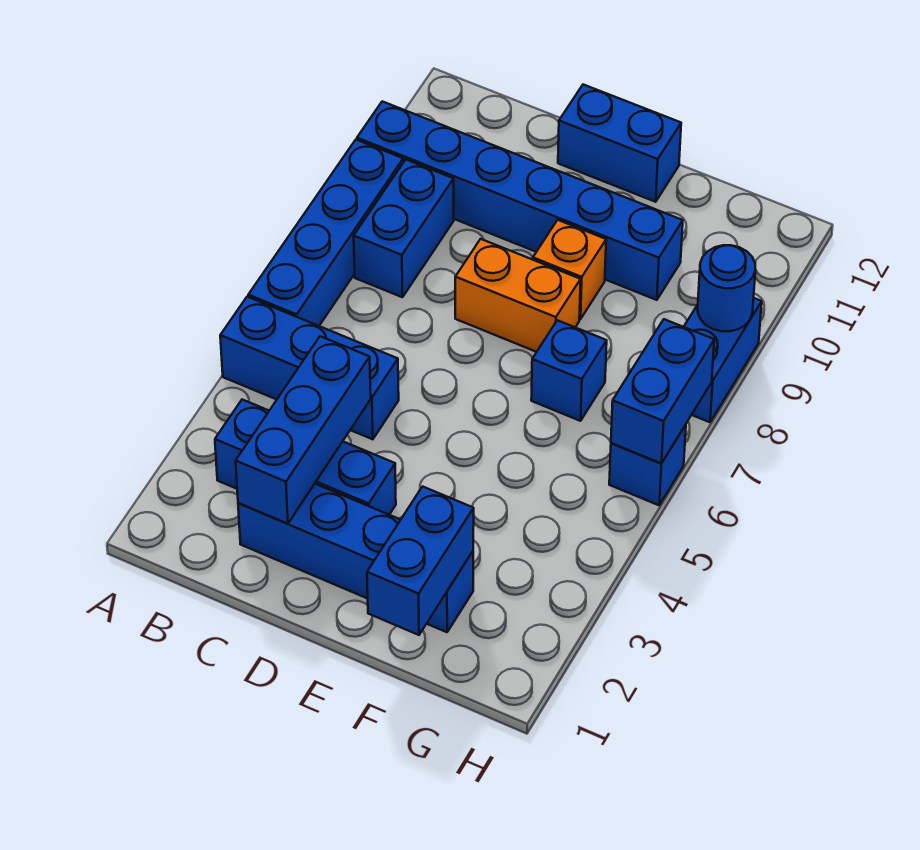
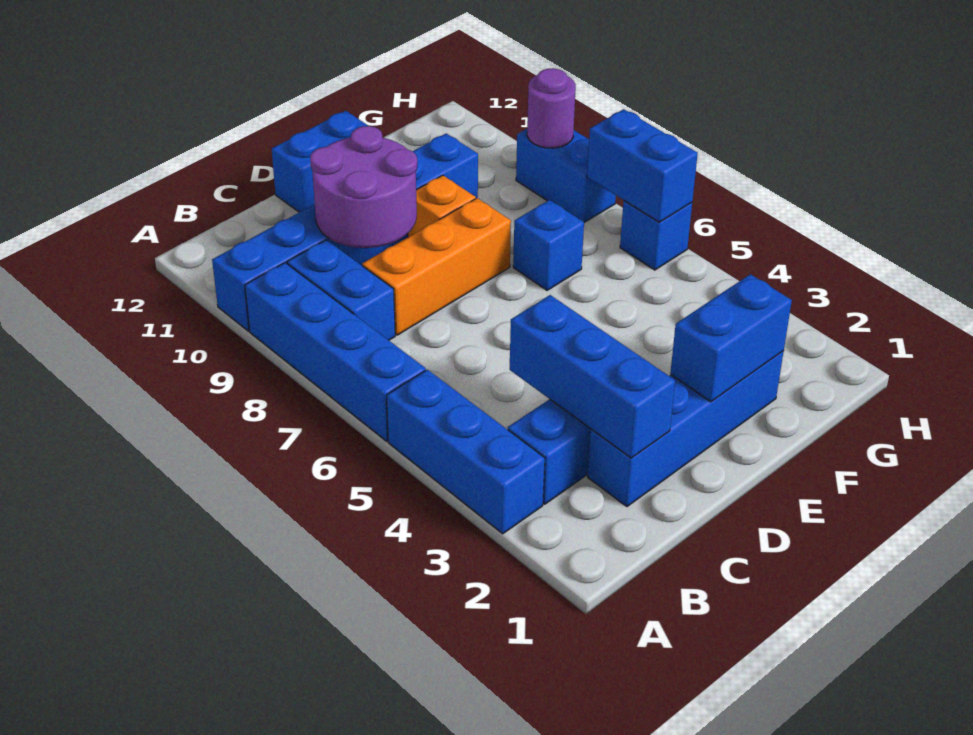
blue 1x3 brick [220,297,399,439] -> blue 1x3 brick turned to [387,370,545,534]
none -> purple 2x2 round brick [310,126,417,248]
orange 1x2 brick [455,239,581,352] -> orange 1x3 brick [362,198,511,335]
blue 1x2 brick [367,487,474,635] -> blue 1x2 brick turned to [670,274,792,402]
blue 1x1 round brick [698,245,755,331] -> purple 1x1 round brick [527,68,576,148]

